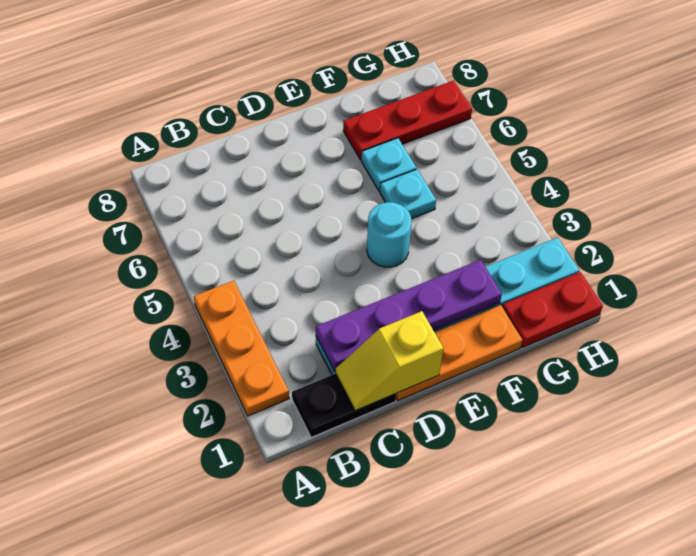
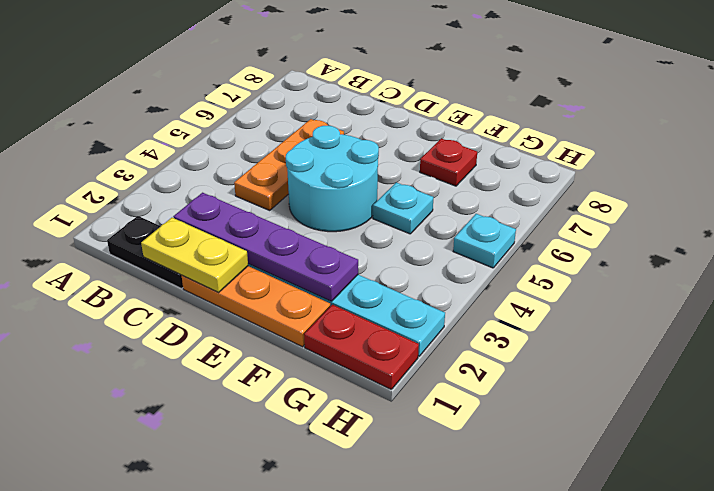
orange 1x3 plate [193,281,289,416] -> orange 1x3 plate moved to [234,119,344,210]
yellow 1x2 slope [336,311,444,411] -> yellow 1x2 plate [141,218,248,293]
cyan 1x1 round brick [367,202,411,267] -> cyan 2x2 round brick [286,126,379,232]
cyan 1x1 plate [361,138,416,191] -> cyan 1x1 plate moved to [453,214,516,268]
red 1x3 plate [343,81,472,160] -> red 1x1 plate [420,139,477,186]

